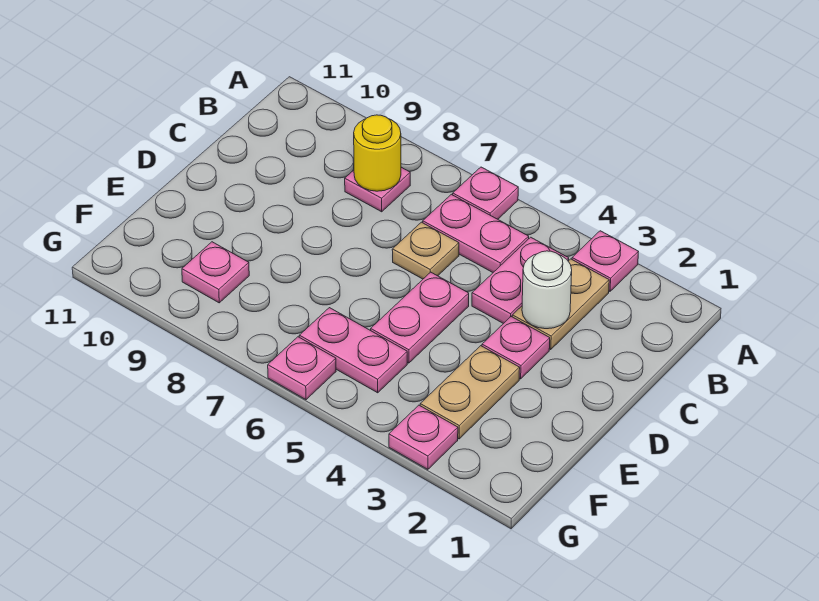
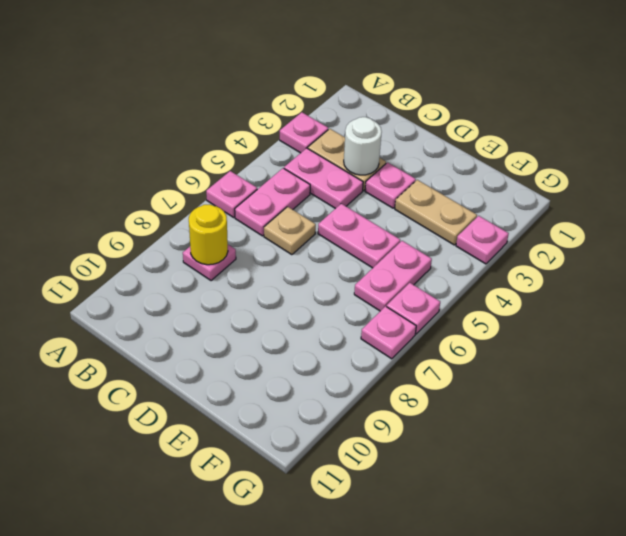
pink 1x1 plate [182,242,249,303] -> pink 1x1 plate moved to [361,306,416,359]

